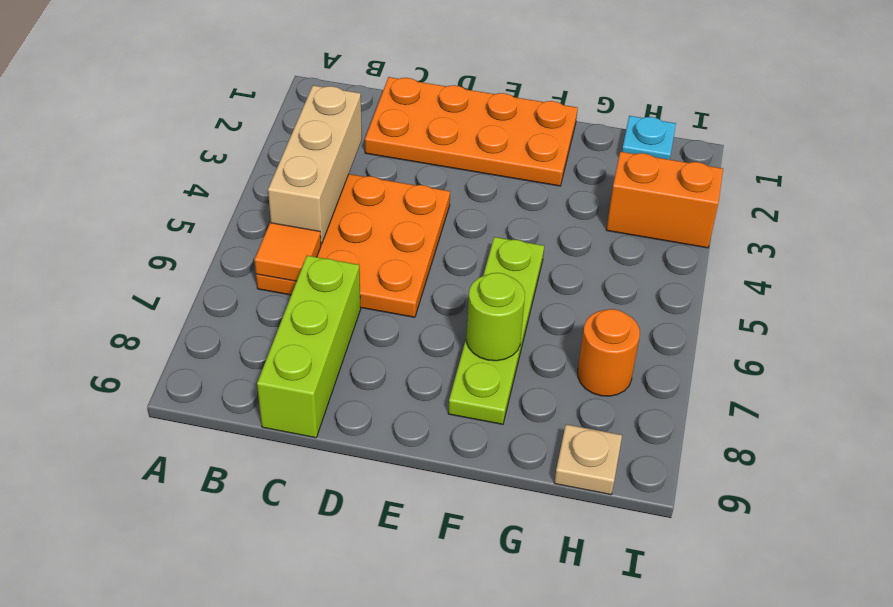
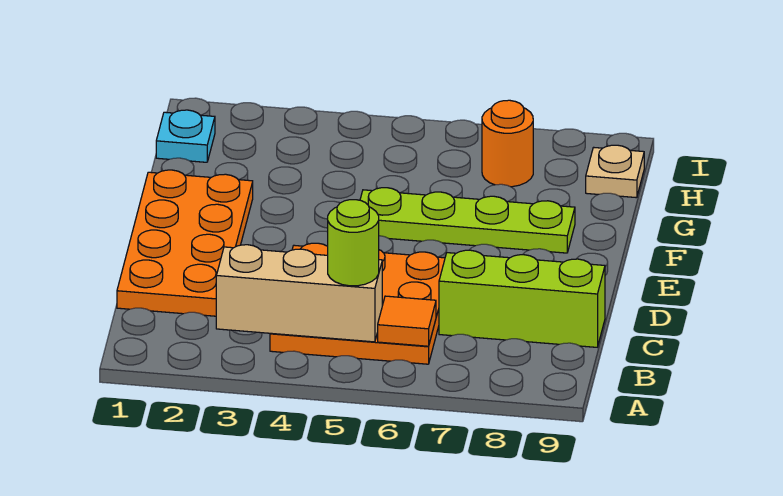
lime 1x1 round brick [466,273,525,361] -> lime 1x1 round brick moved to [328,200,379,286]
orange 1x2 brick [606,152,723,248] -> none

